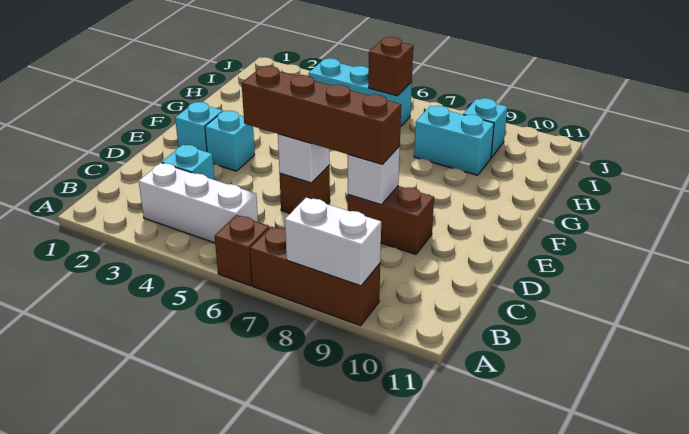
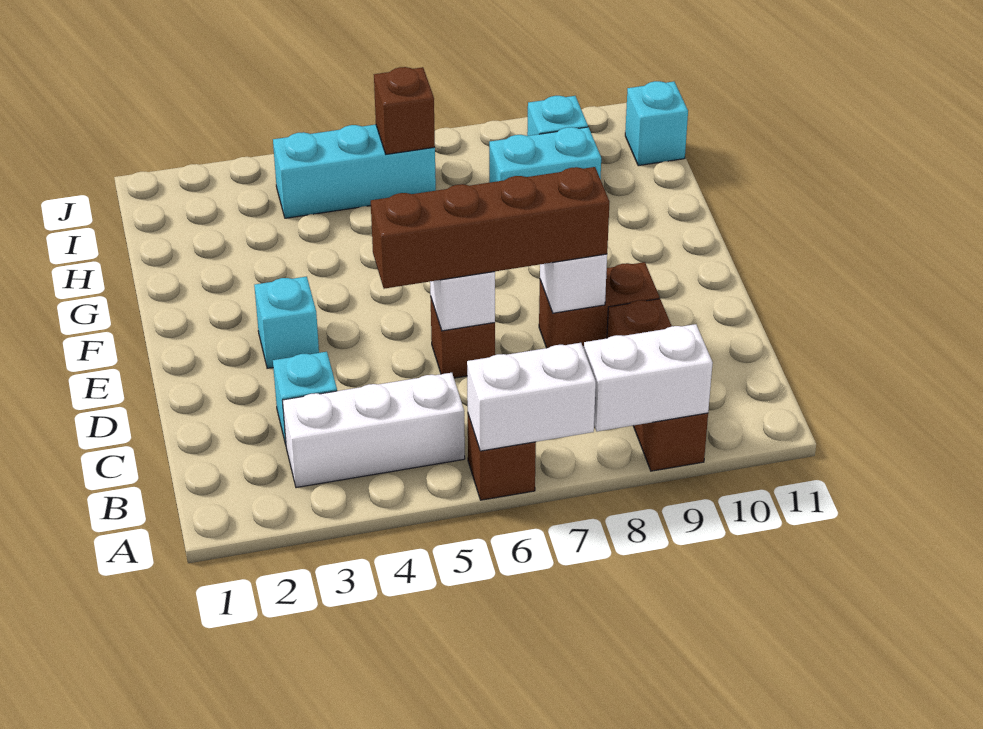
none -> white 1x2 brick [467,343,596,451]
brown 1x3 brick [250,227,380,326] -> brown 1x3 brick turned to [607,299,708,471]
cyan 1x1 brick [175,102,223,152] -> cyan 1x1 brick moved to [625,81,688,166]

